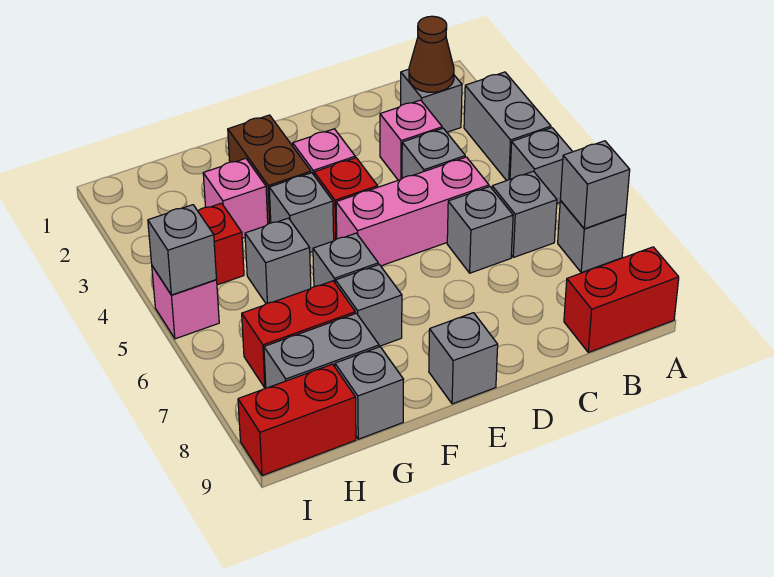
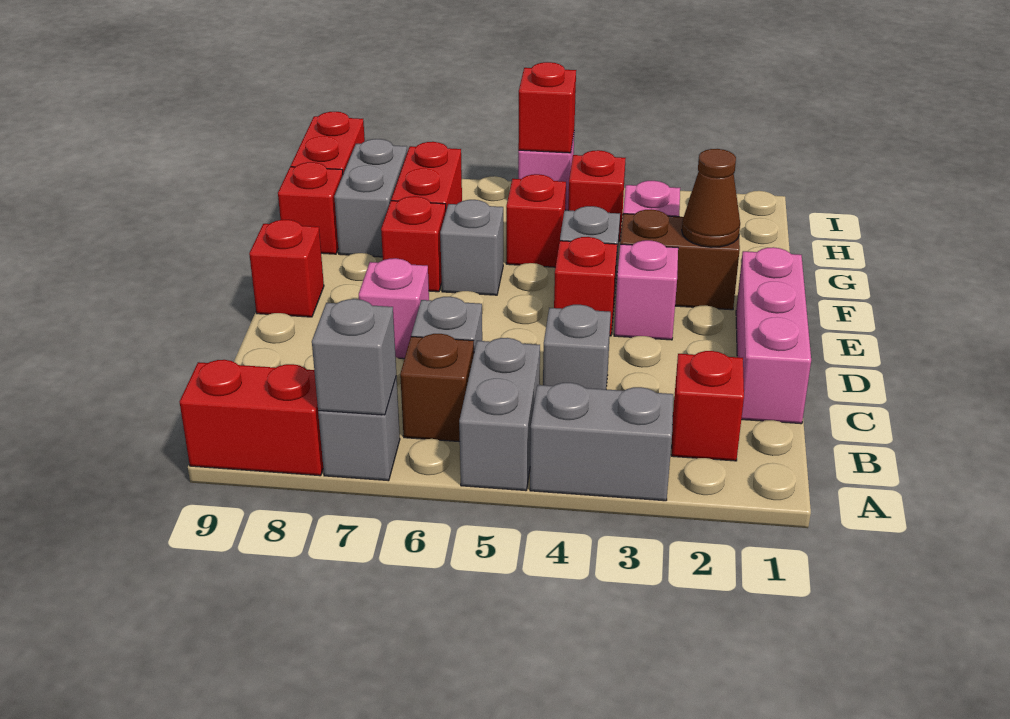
grey 1x1 brick [510,128,573,203] -> grey 1x2 brick [459,338,540,491]
red 1x2 brick [564,247,679,352] -> red 1x2 brick turned to [180,360,323,476]
grey 1x1 brick [401,69,462,132] -> red 1x1 brick [671,351,744,461]
brown 1x1 cone [409,16,454,92] -> brown 1x1 cone moved to [682,149,740,247]
grey 1x1 brick [492,171,557,257] -> brown 1x1 brick [400,334,474,442]
pink 1x1 brick [380,100,442,180] -> pink 1x1 brick moved to [359,258,429,359]
pink 1x3 brick [336,157,489,266] -> pink 1x3 brick moved to [736,247,811,424]
grey 1x1 brick [429,313,498,404] -> red 1x1 brick [249,220,324,317]
grey 1x1 brick [336,265,402,346] -> red 1x1 brick [381,196,446,292]
grey 1x1 brick [245,218,311,304] -> red 1x1 brick [506,174,566,267]
grey 1x1 brick [335,347,404,439] -> red 1x1 brick [278,162,343,254]
grey 1x1 brick [148,205,217,295] -> red 1x1 brick [518,62,576,153]

